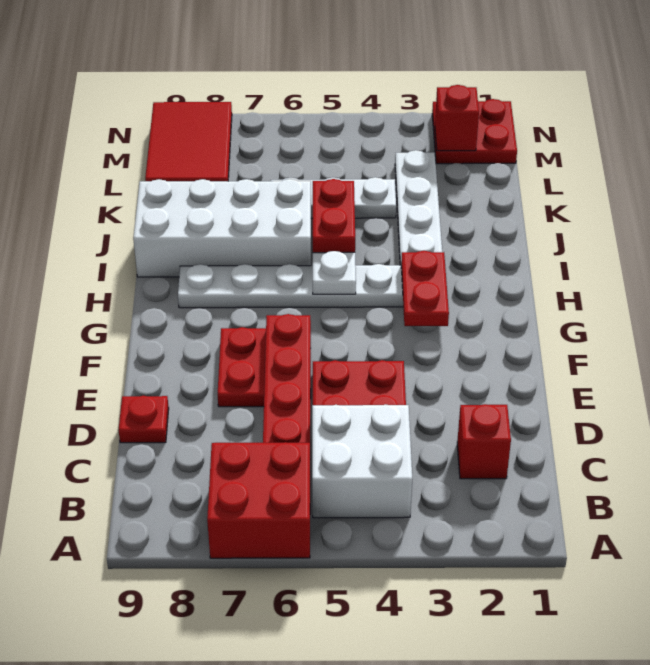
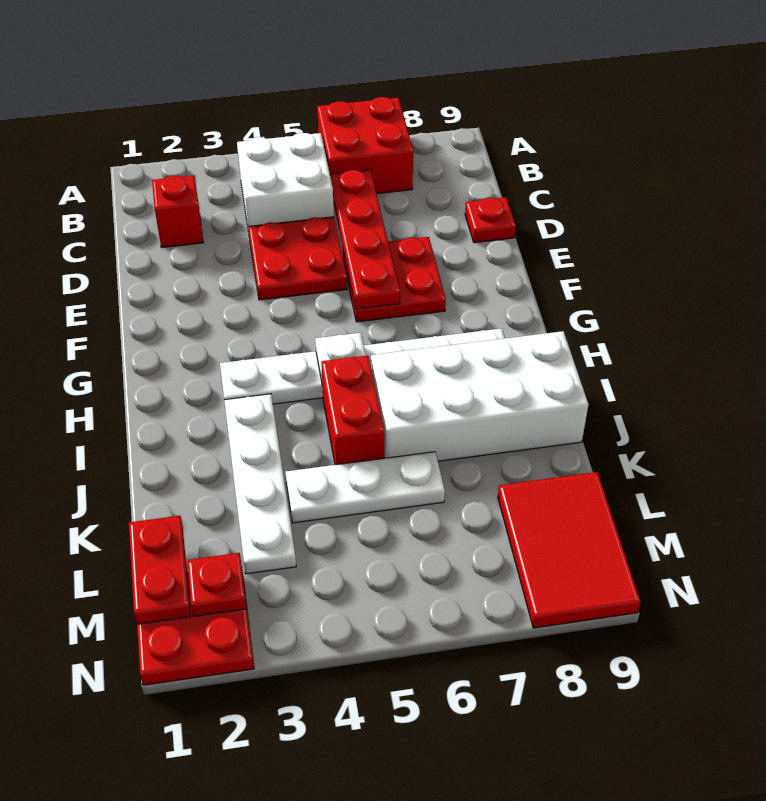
red 1x2 plate [401,251,449,326] -> red 1x2 plate moved to [129,516,191,624]
red 1x1 brick [435,85,479,151] -> red 1x1 plate [187,553,247,616]

